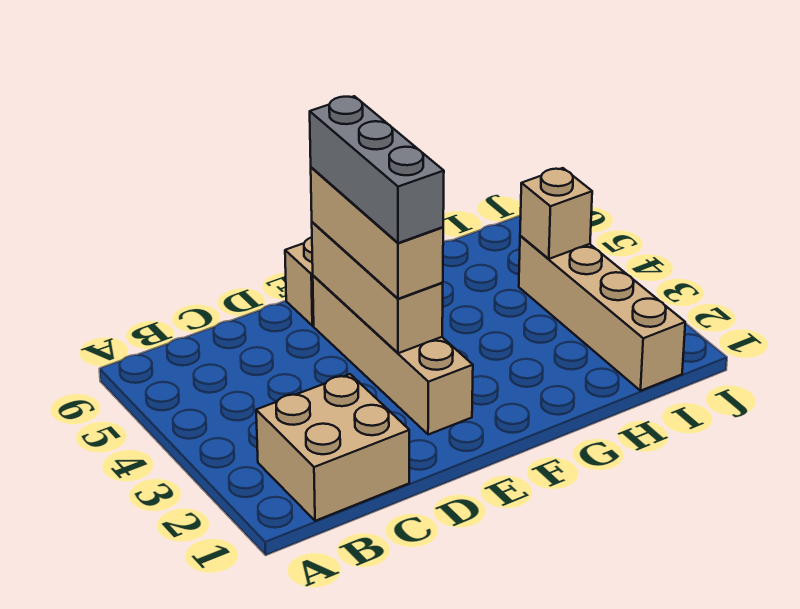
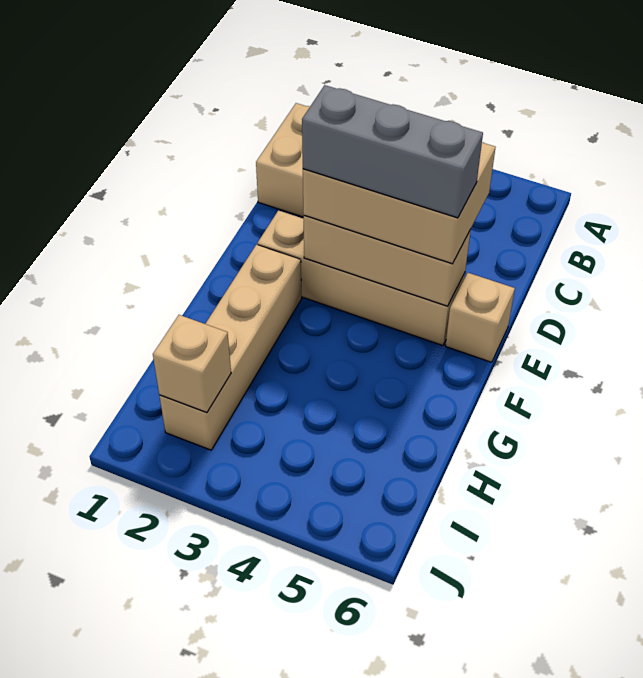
tan 1x3 brick [311,167,443,299] -> tan 2x3 brick [303,143,495,264]
tan 1x4 brick [519,236,685,391] -> tan 1x4 brick turned to [159,245,302,450]
tan 1x1 brick [520,168,592,259] -> tan 1x1 brick moved to [153,315,231,413]

